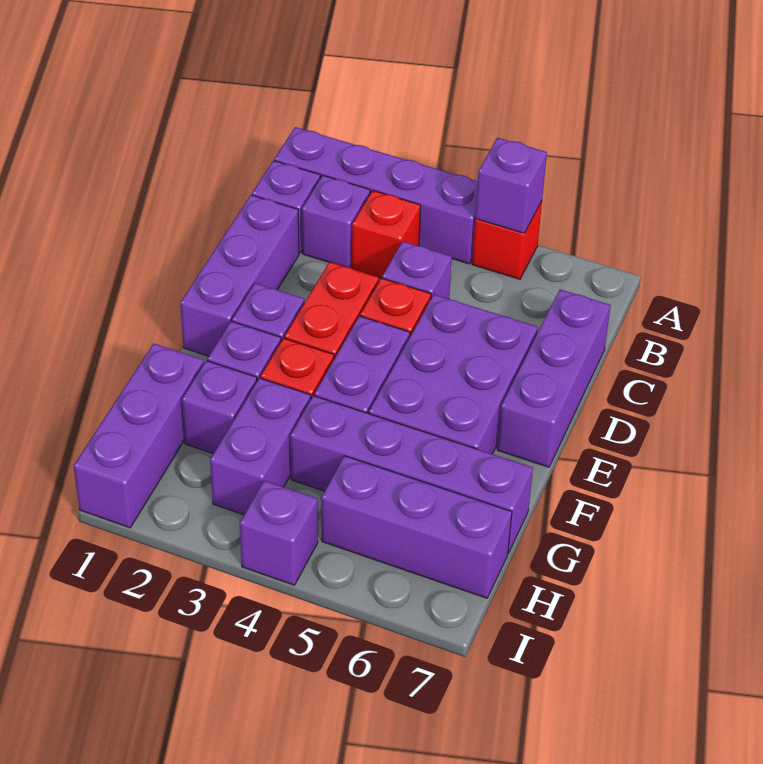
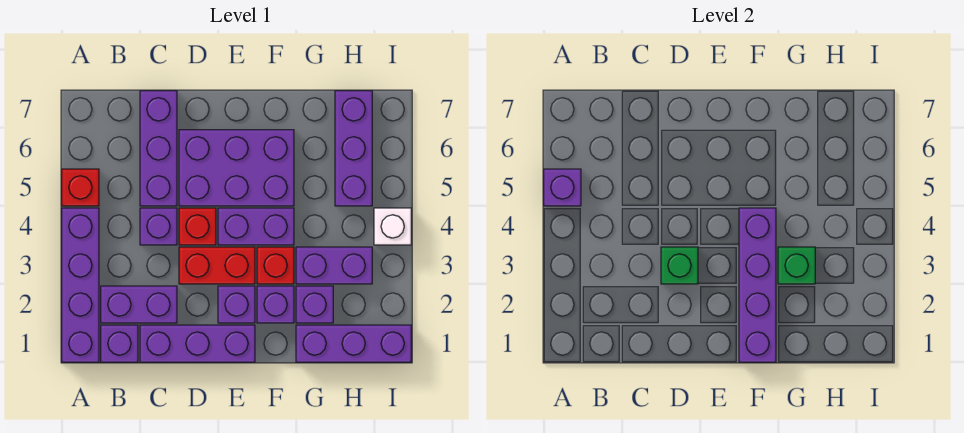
purple 1x1 brick [302,175,370,268] -> purple 1x2 brick [101,286,177,323]
red 1x1 brick [352,191,421,278] -> none
purple 1x3 brick [497,289,611,467] -> purple 1x3 brick turned to [140,91,177,206]
none -> green 1x1 brick [661,247,698,284]
none -> green 1x1 brick [778,247,815,284]
purple 1x4 brick [290,396,533,553] -> purple 1x4 brick moved to [739,208,776,362]
purple 1x1 brick [240,481,318,585] -> white 1x1 brick [374,208,411,245]

